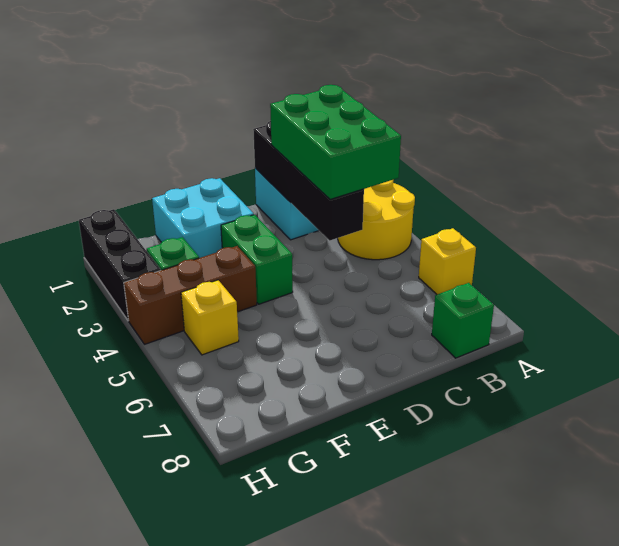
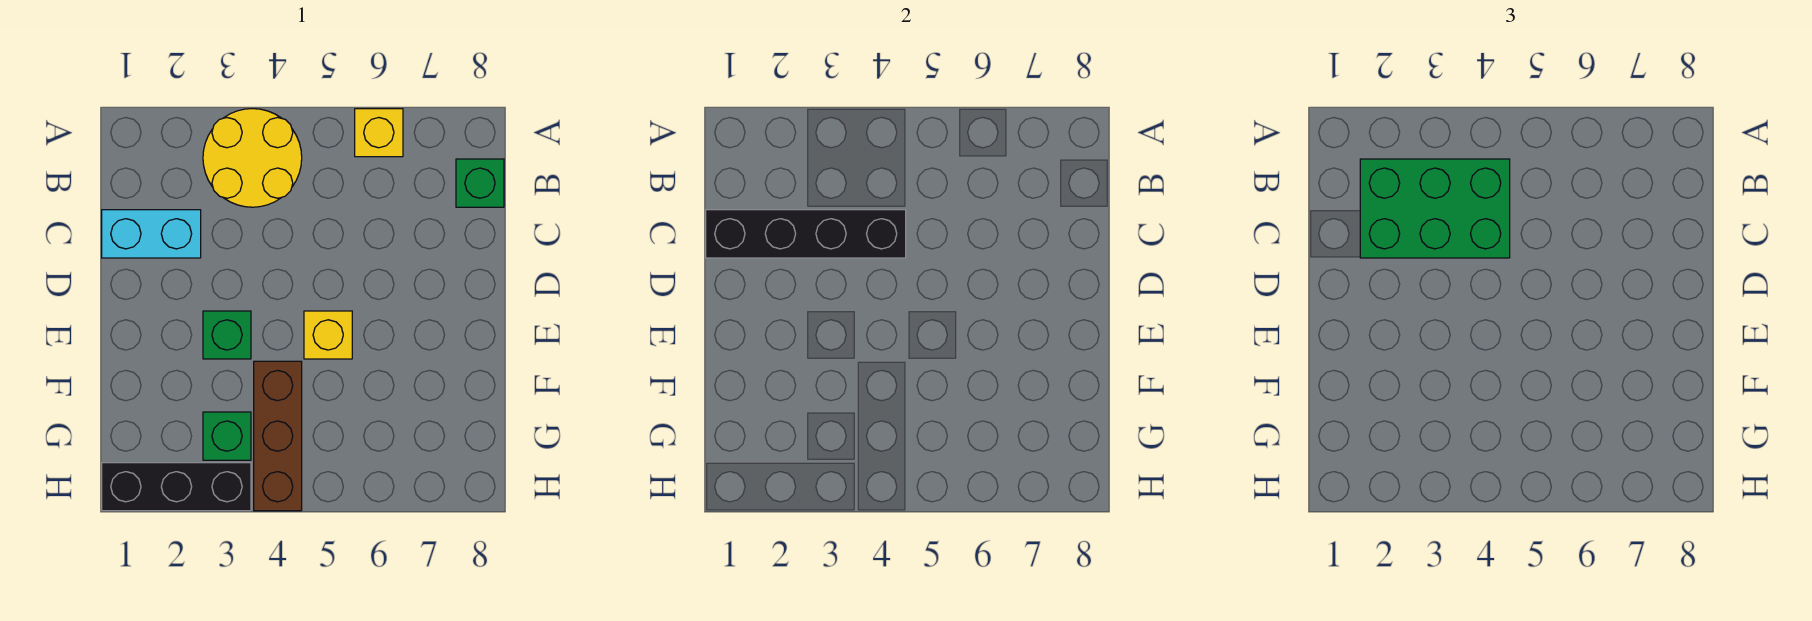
cyan 2x2 brick [152,178,254,258] -> none
green 1x2 brick [221,215,293,304] -> green 1x1 brick [203,311,251,359]
yellow 1x1 brick [181,280,239,355] -> yellow 1x1 brick moved to [304,311,352,359]

